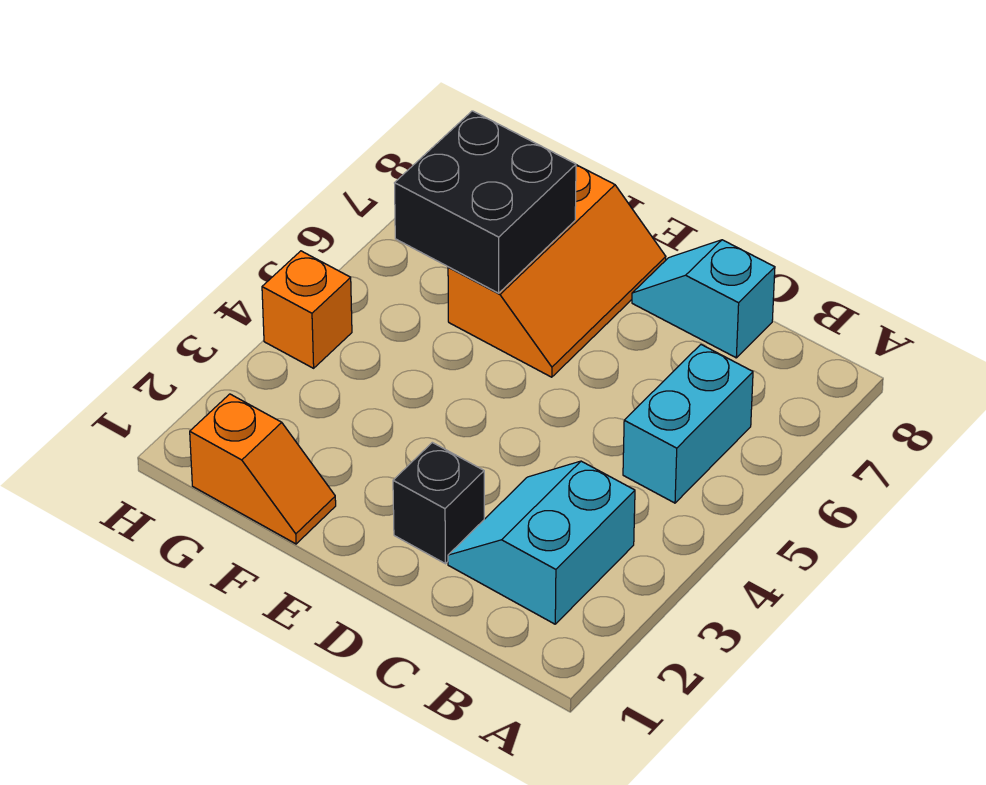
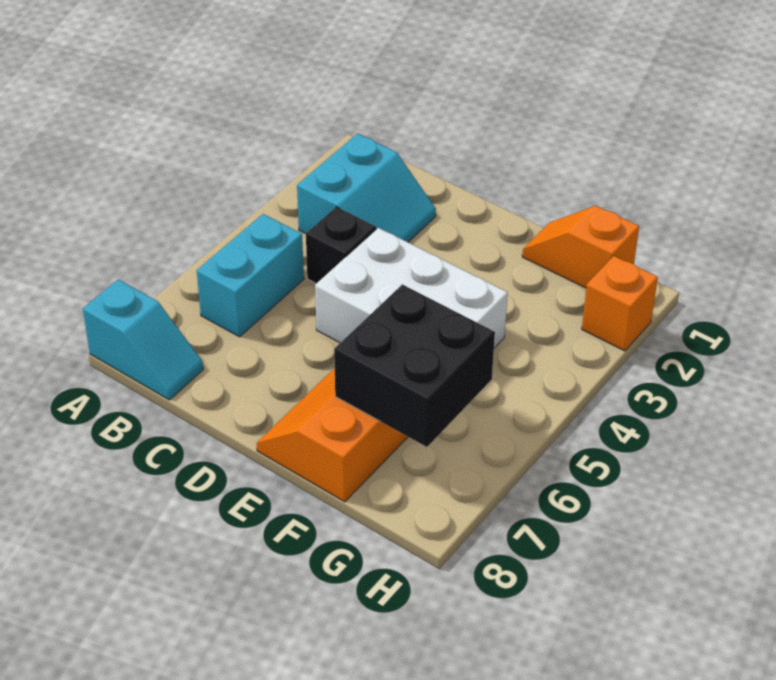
cyan 1x2 slope [632,240,775,358] -> cyan 1x2 slope moved to [83,280,203,400]
black 1x1 brick [393,442,484,564] -> black 1x1 brick moved to [306,207,376,284]
none -> white 2x3 brick [315,228,508,348]
orange 1x1 brick [262,251,352,368] -> orange 1x1 brick moved to [582,256,658,351]

